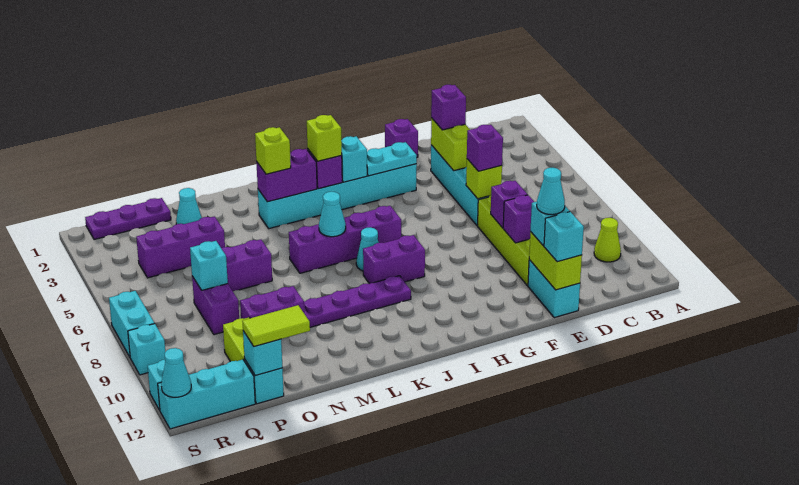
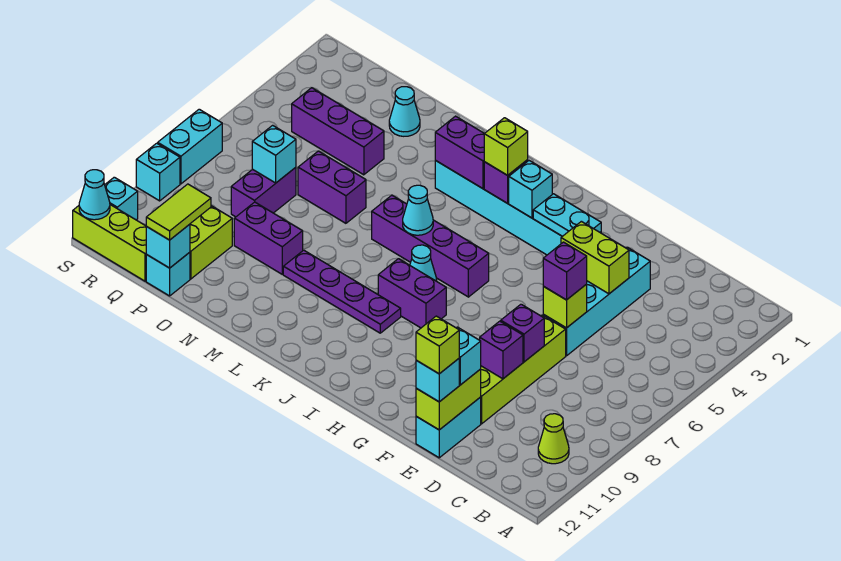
lime 1x2 brick [431,118,470,171] -> lime 1x2 brick turned to [561,221,629,294]
purple 1x1 brick [431,85,466,130] -> none
cyan 1x1 cone [537,168,565,215] -> none
purple 1x1 brick [385,119,418,157] -> none
lime 1x1 brick [255,127,291,174] -> lime 1x1 brick moved to [416,316,459,374]
lime 1x2 tile [242,305,310,347] -> lime 1x2 tile turned to [146,184,211,240]
purple 1x3 plate [85,198,171,240] -> none
cyan 1x3 brick [158,360,255,429] -> lime 1x3 brick [73,205,147,281]

